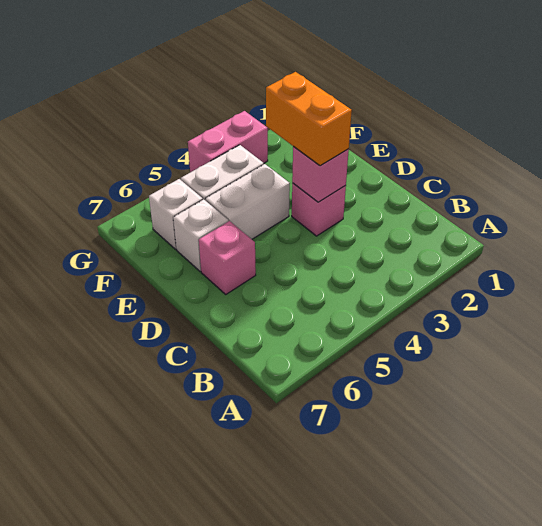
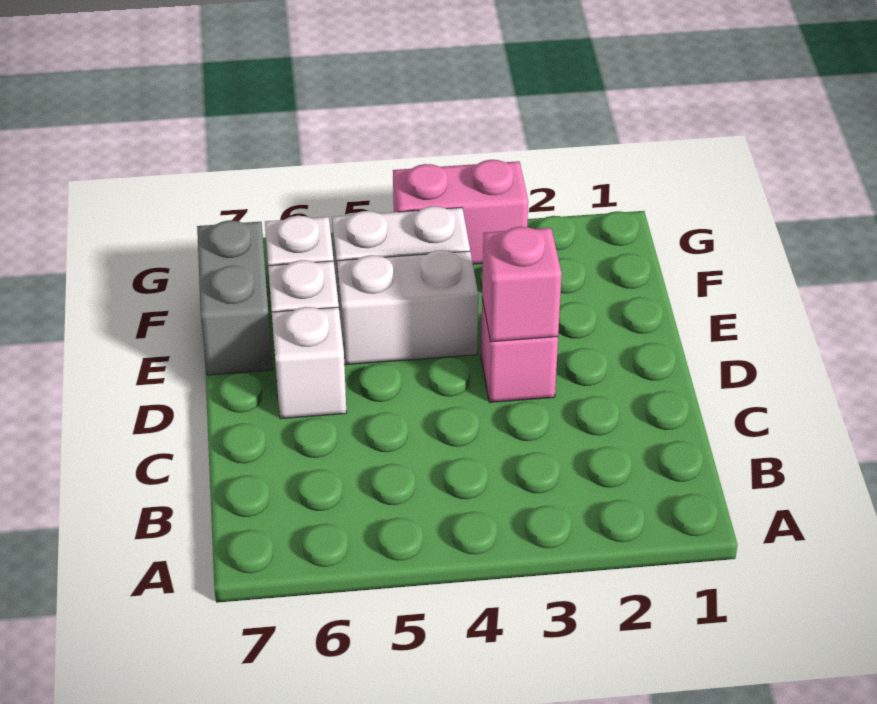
orange 1x2 brick [266,72,352,166] -> none
pink 1x1 brick [199,221,256,294] -> white 1x1 brick [272,307,346,419]
none -> grey 1x2 brick [197,220,273,375]

